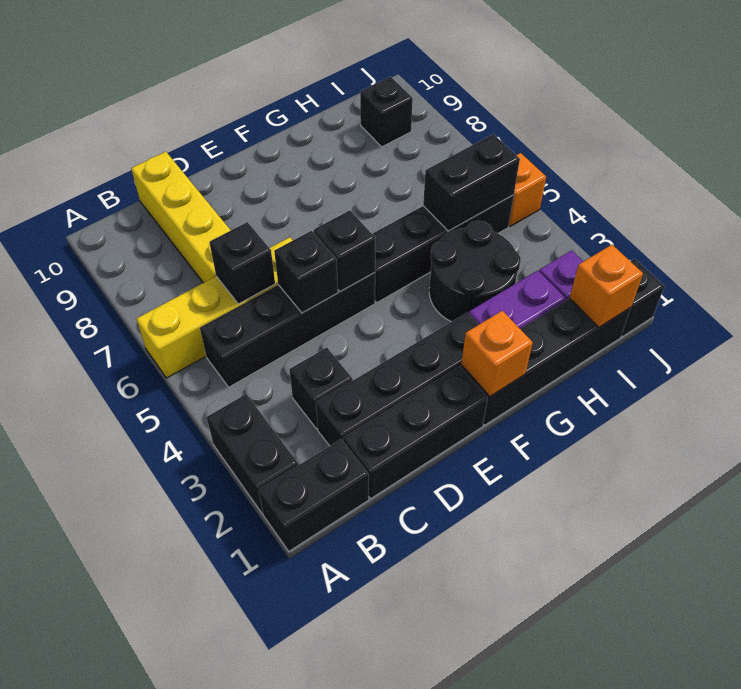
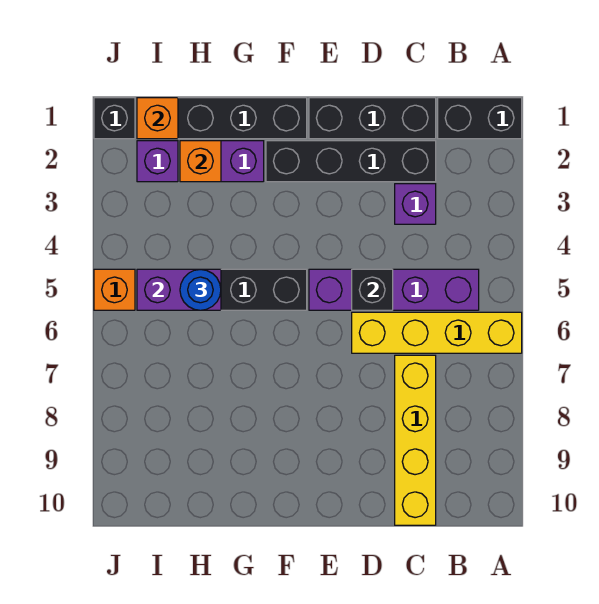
black 1x2 brick [207,394,298,514] -> none
black 1x4 brick [200,273,375,387] -> purple 1x4 brick [309,269,479,310]
black 1x1 brick [289,348,353,429] -> purple 1x1 brick [395,184,436,224]
black 1x1 brick [209,222,275,304] -> none
black 1x1 brick [314,210,375,292] -> none
orange 1x1 brick [461,311,533,396] -> orange 1x1 brick moved to [180,141,221,182]
black 2x2 round brick [429,221,521,322] -> none
black 1x2 brick [423,134,520,231] -> purple 1x2 brick [137,269,221,310]
none -> blue 1x1 round brick [180,270,221,310]
black 1x1 brick [360,77,413,147] -> none

